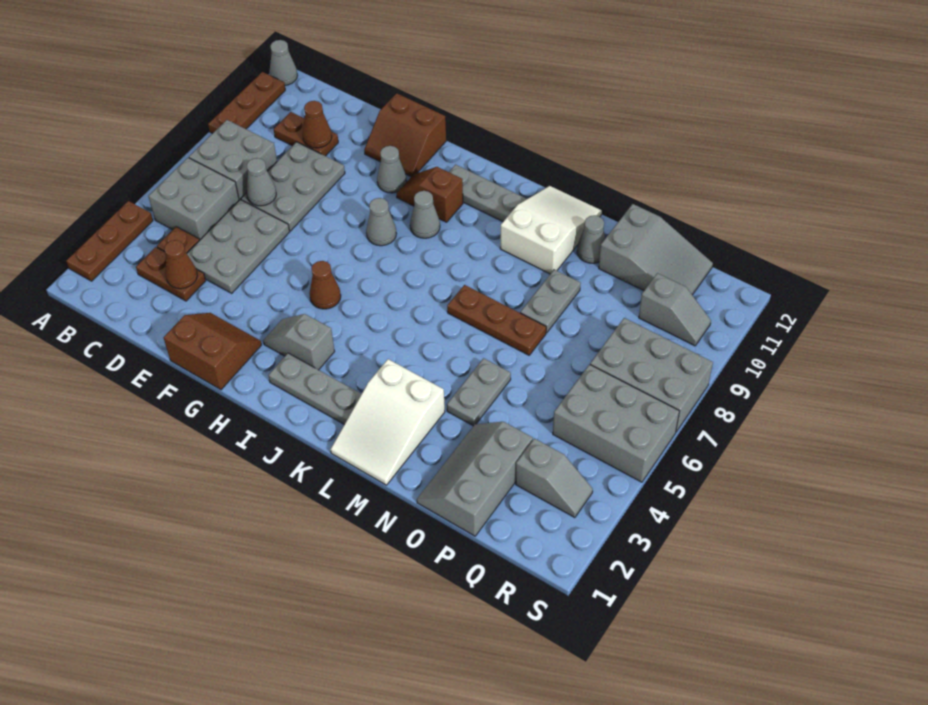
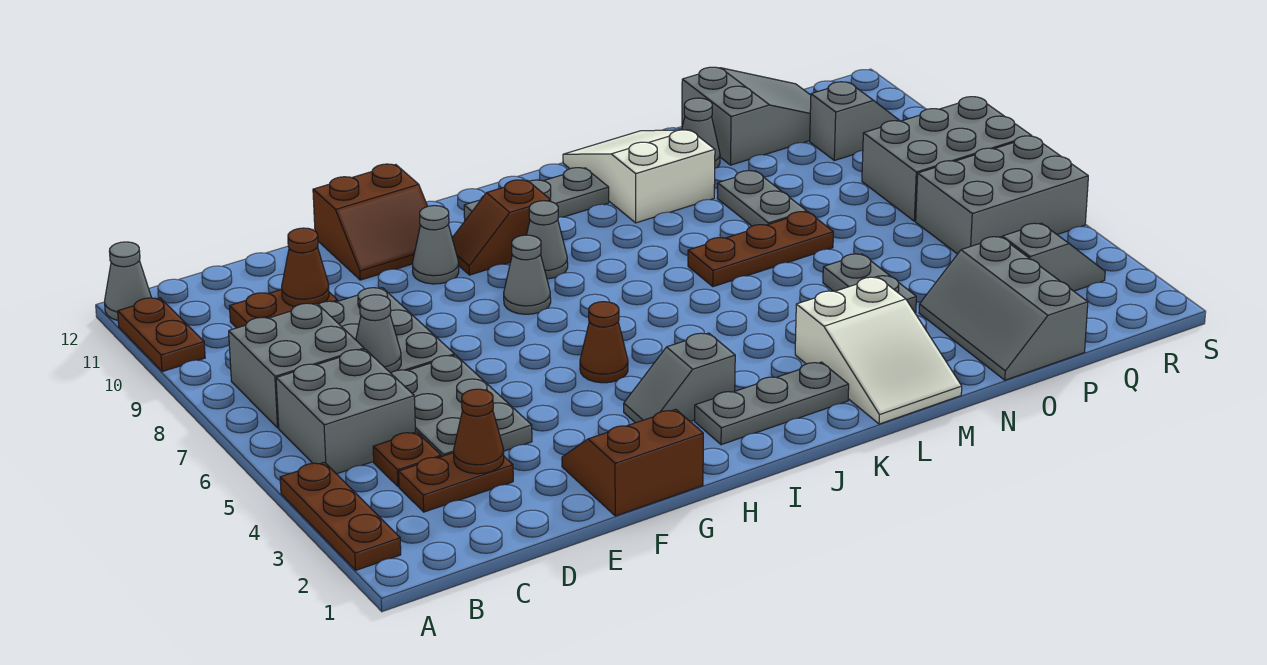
brown 1x3 plate [208,72,285,134] -> brown 1x2 plate [118,298,205,372]

